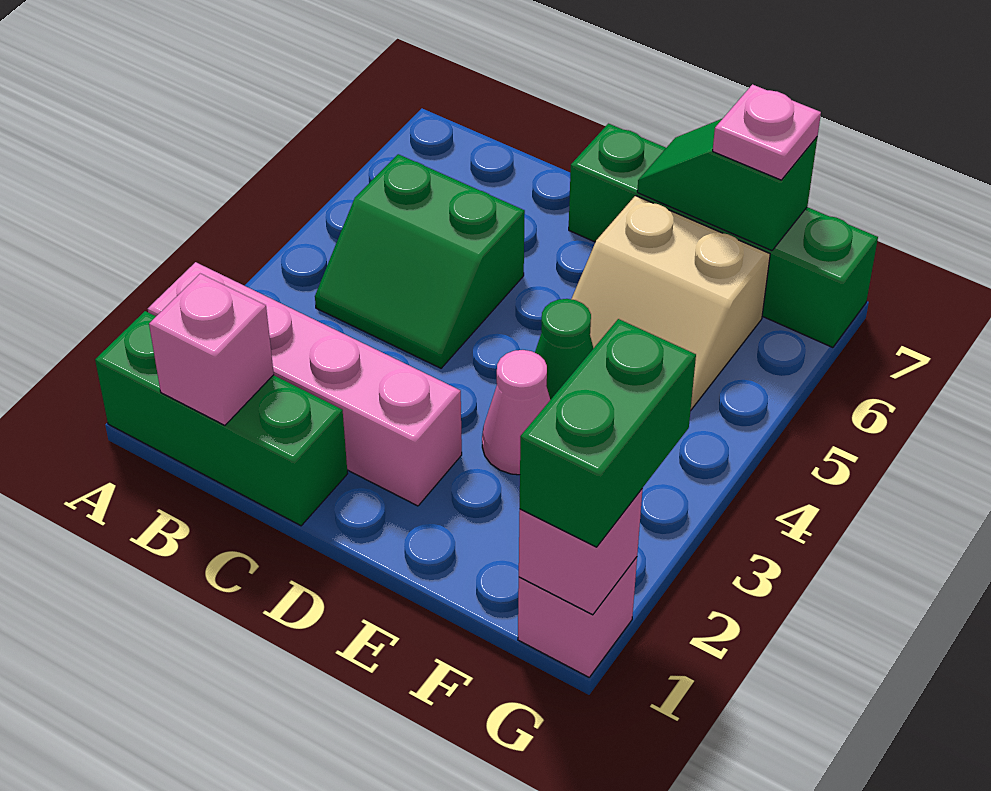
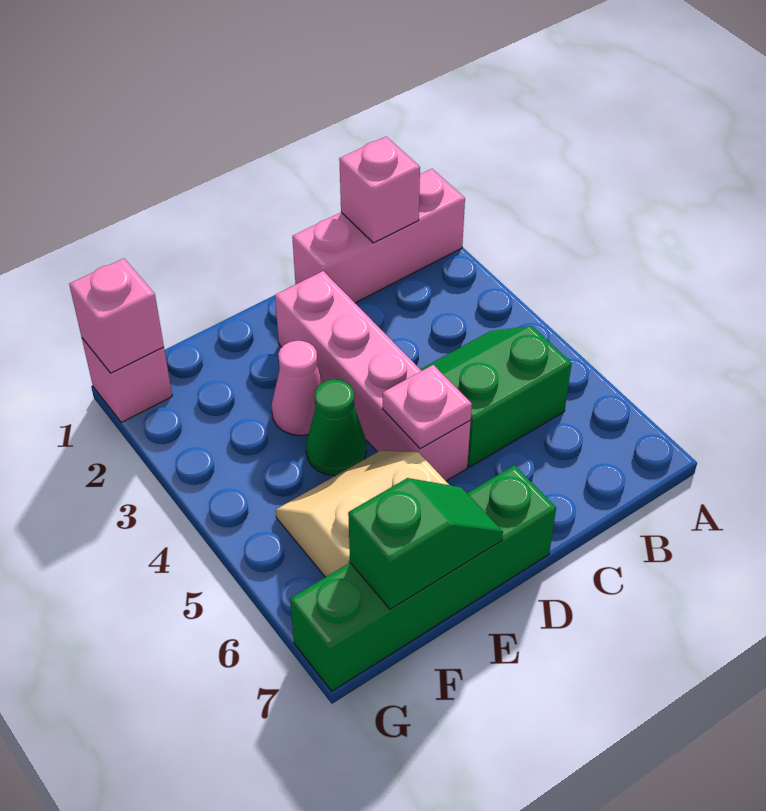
green 1x3 brick [95,311,348,526] -> pink 1x3 brick [292,169,465,303]
pink 1x4 brick [148,262,462,506] -> pink 1x4 brick turned to [275,271,471,481]
pink 1x1 plate [713,84,821,180] -> pink 1x1 plate moved to [383,365,472,449]
green 1x2 brick [520,319,696,547] -> none

